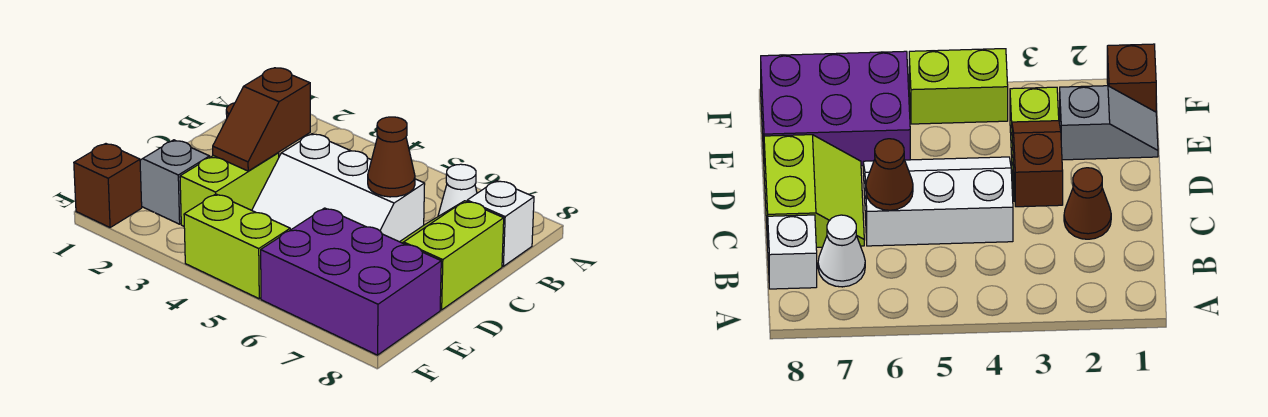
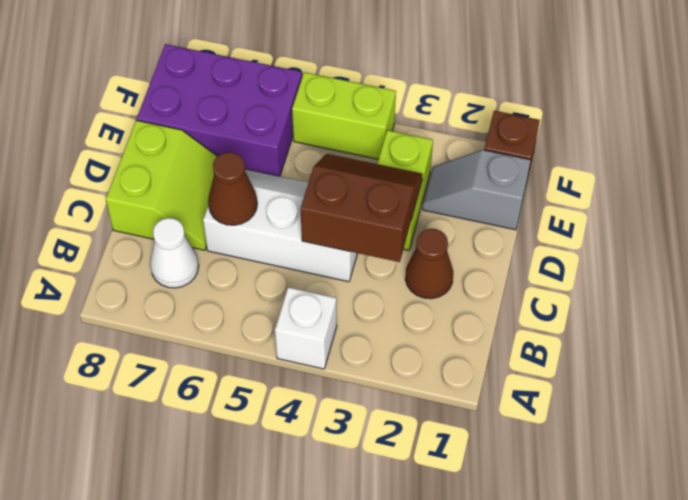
white 1x1 brick [467,181,534,266] -> white 1x1 brick moved to [275,287,337,369]
brown 1x2 slope [213,68,310,171] -> brown 2x2 slope [301,154,423,262]
grey 1x2 slope [140,140,210,224] -> grey 1x2 slope turned to [423,150,531,230]

